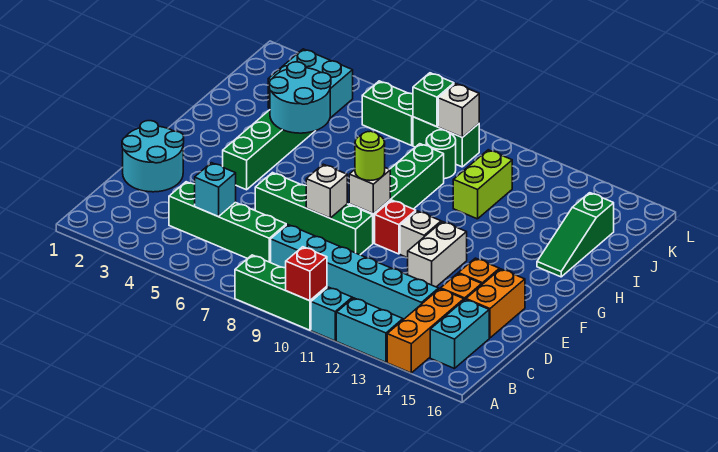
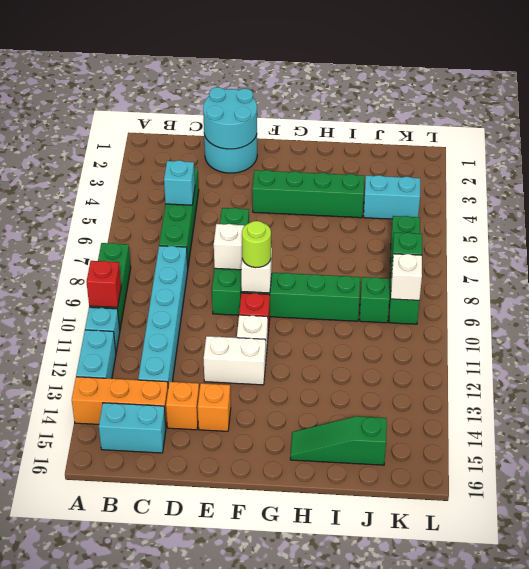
orange 1x2 brick [466,269,525,338] -> none
cyan 2x2 round brick [269,62,331,133] -> cyan 2x2 round brick moved to [203,87,257,149]
lime 1x2 brick [453,150,512,219] -> none
cyan 2x2 brick [268,49,353,118] -> cyan 1x2 brick [364,175,420,219]
green 1x1 round brick [426,130,456,179] -> green 1x1 brick [360,277,390,323]

